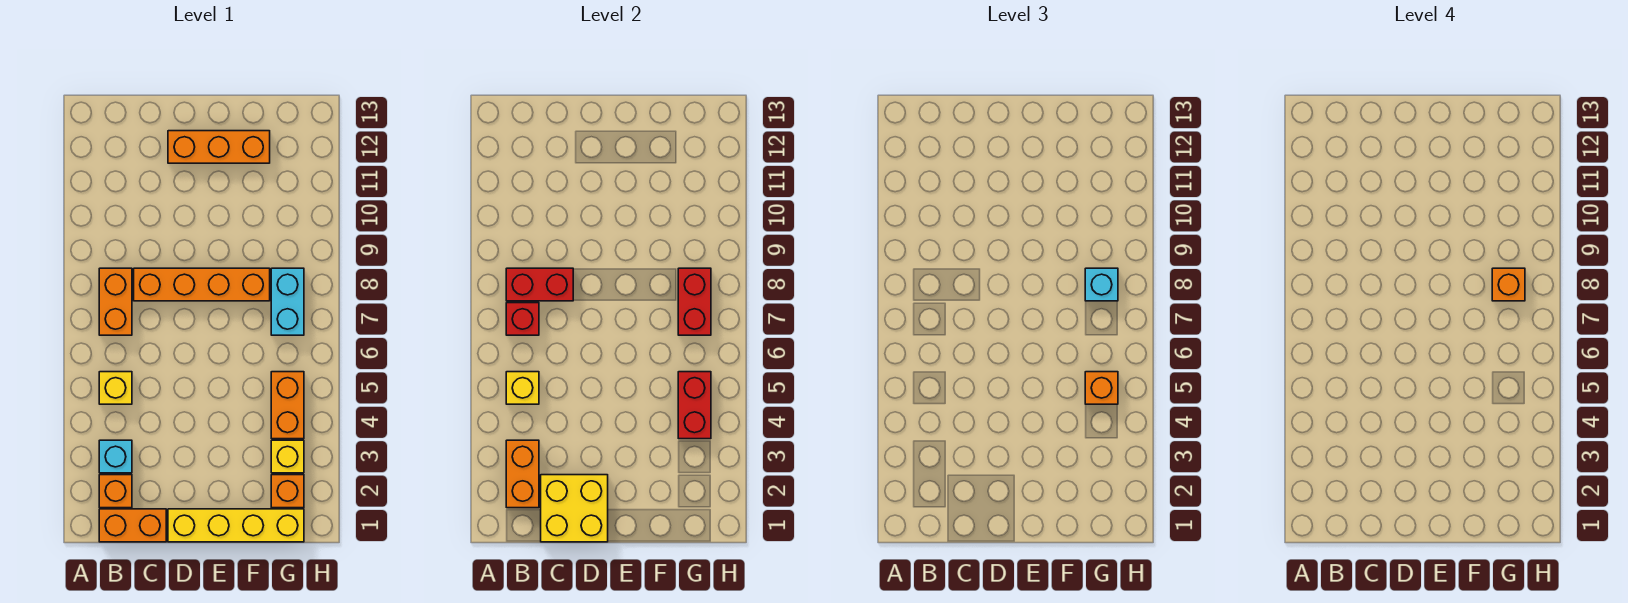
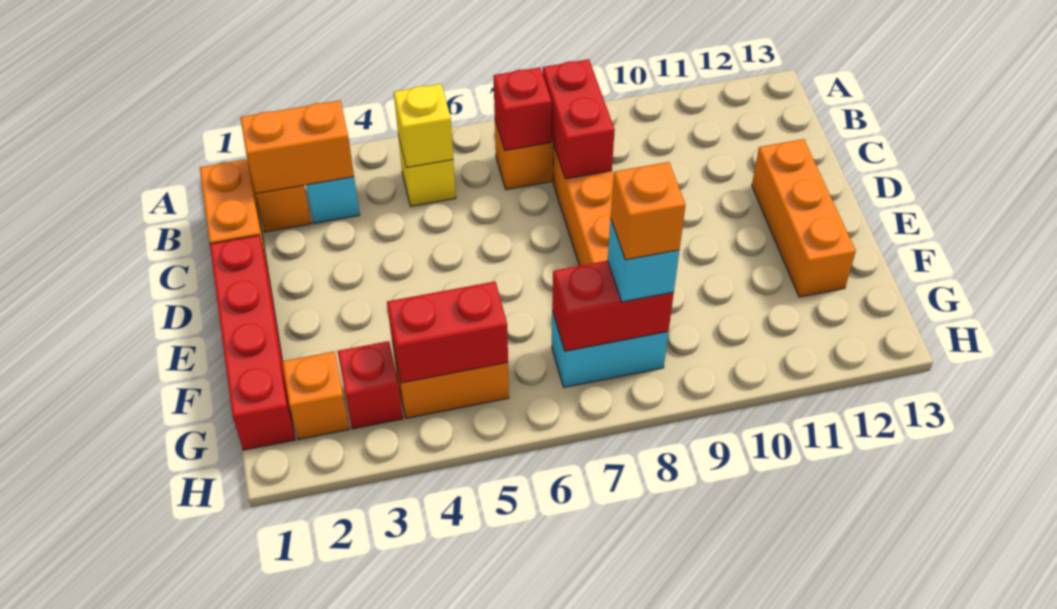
yellow 2x2 brick [541,475,608,542] -> none
yellow 1x4 brick [168,509,304,542] -> red 1x4 brick [210,235,295,450]
yellow 1x1 brick [271,440,304,473] -> red 1x1 brick [337,341,403,429]
orange 1x1 brick [1085,372,1118,404] -> none

